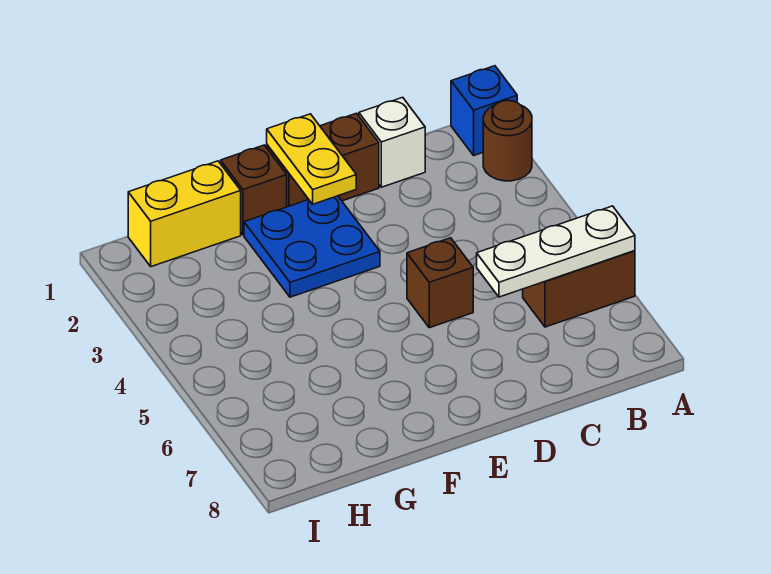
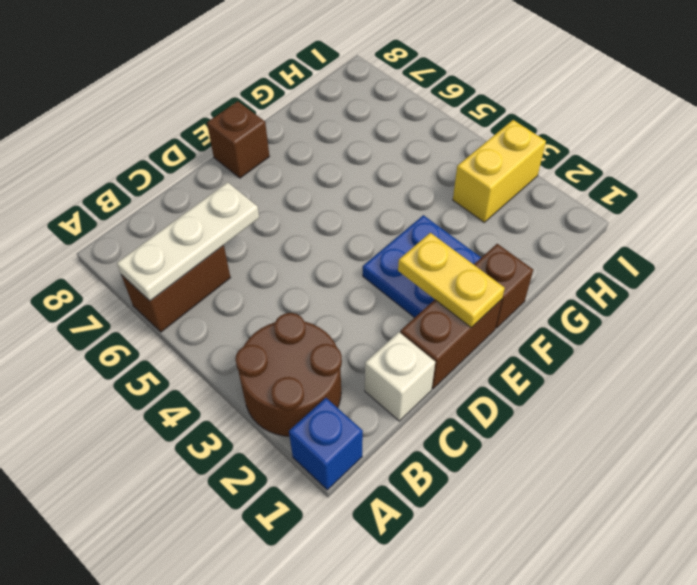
brown 1x1 round brick [483,101,532,181] -> brown 2x2 round brick [235,313,342,436]
brown 1x1 brick [407,238,473,328] -> brown 1x1 brick moved to [207,101,269,178]
yellow 1x2 brick [128,161,241,267] -> yellow 1x2 brick moved to [453,120,546,222]

